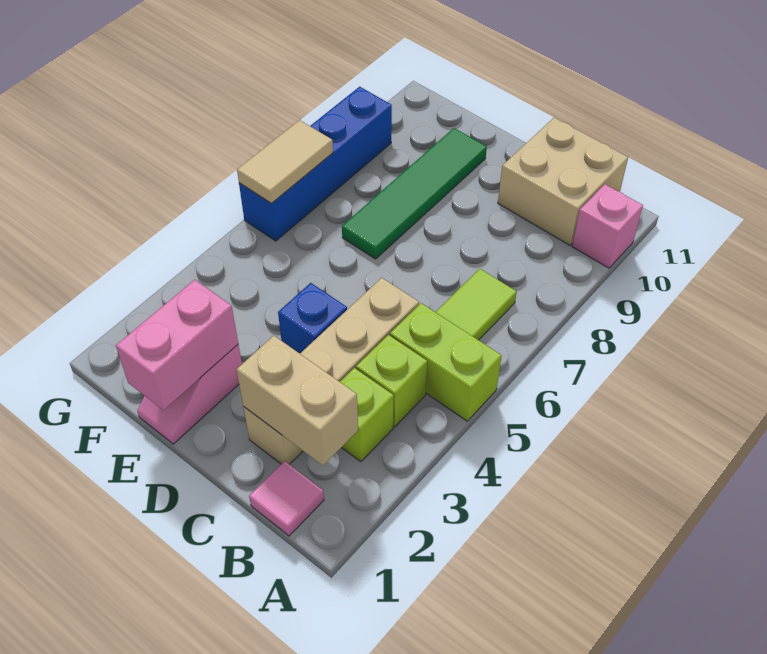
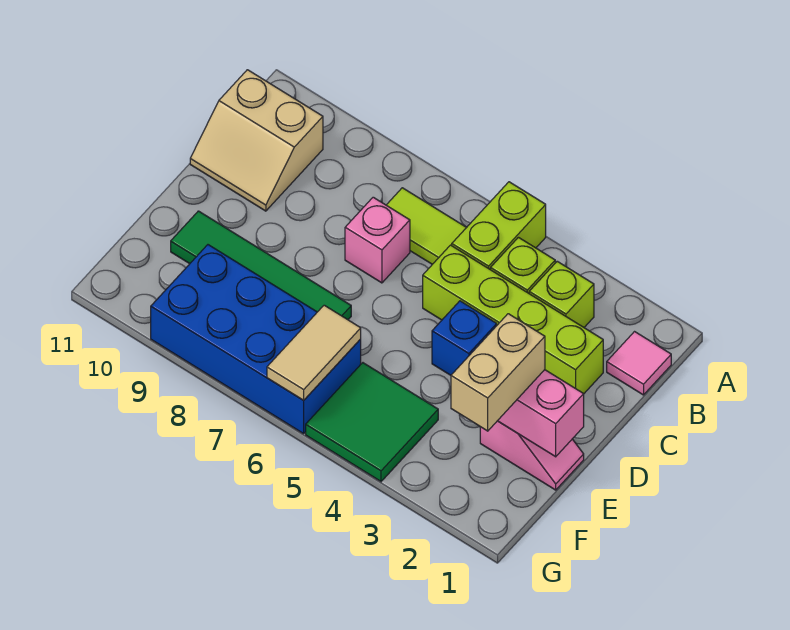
pink 1x1 brick [572,184,643,268] -> pink 1x1 brick moved to [345,197,410,283]
tan 1x2 brick [237,336,358,465] -> tan 1x2 brick moved to [451,314,545,431]
tan 2x2 brick [498,118,628,245] -> tan 2x2 slope [190,70,323,211]
tan 1x4 brick [243,278,419,464] -> lime 1x4 brick [423,245,603,394]
none -> green 2x2 tile [306,363,438,481]
blue 1x4 brick [239,87,392,241] -> blue 2x4 brick [151,245,361,434]
tan 1x2 tile [237,120,333,204] -> tan 1x2 tile turned to [267,305,361,400]

